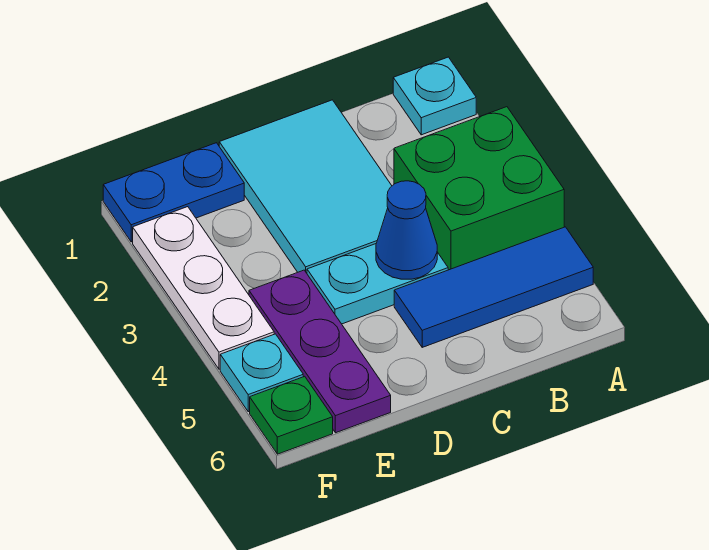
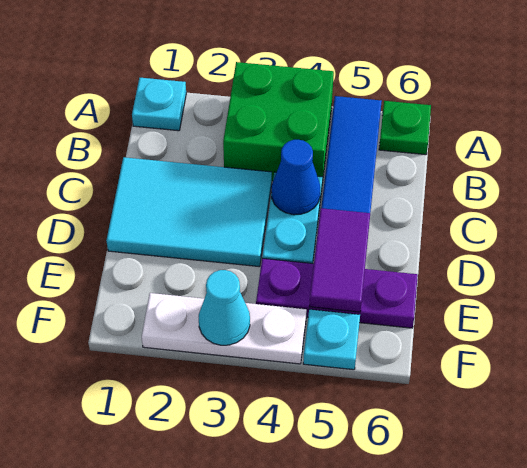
none -> purple 1x2 tile [309,208,370,312]
blue 1x2 plate [103,143,244,242] -> none
none -> cyan 1x1 cone [199,270,250,345]
green 1x1 plate [250,376,333,454] -> green 1x1 plate moved to [379,101,431,155]

